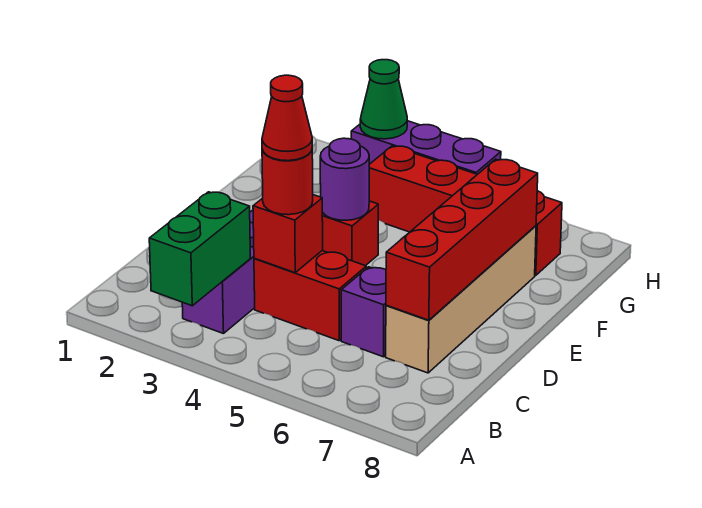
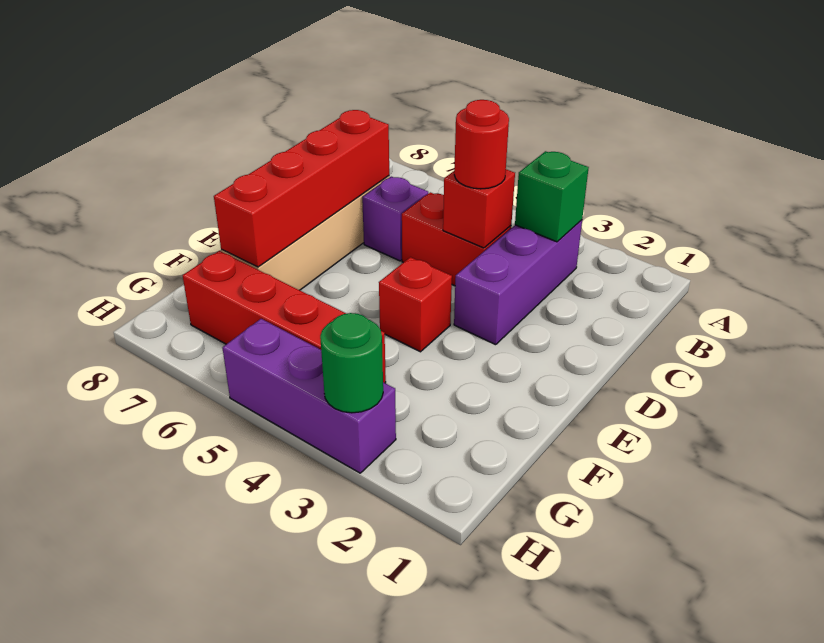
green 1x2 brick [149,192,250,306] -> green 1x1 brick [515,151,589,242]
red 1x1 cone [262,75,312,161] -> none
purple 1x1 round brick [320,138,369,220] -> none
green 1x1 cone [360,60,407,139] -> green 1x1 round brick [320,313,383,413]

